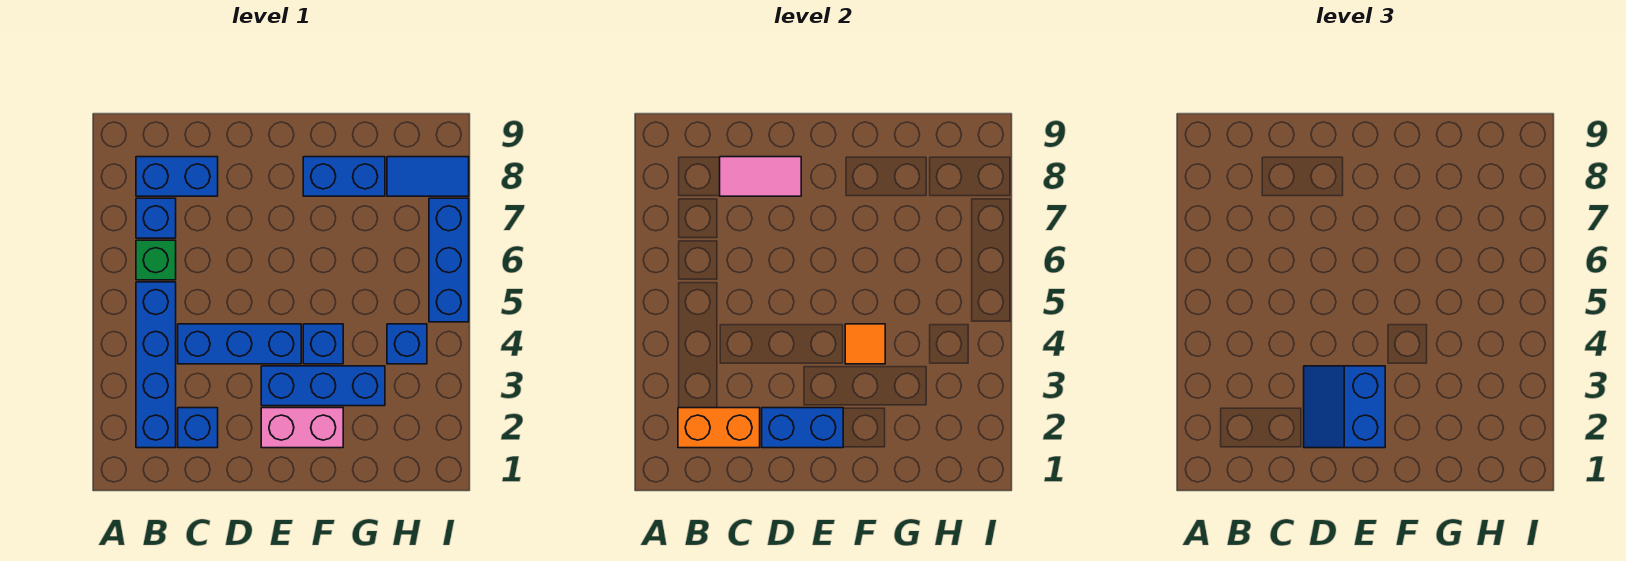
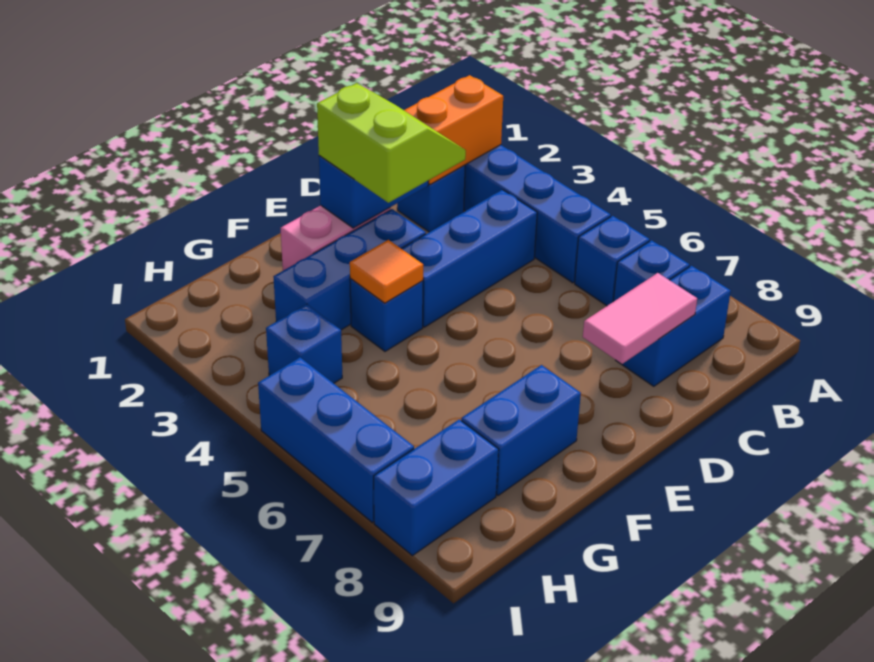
green 1x1 brick [136,240,176,280] -> blue 1x1 brick [575,216,650,306]
blue 2x2 slope [1304,366,1385,448] -> lime 2x2 slope [317,83,466,203]
blue 1x2 tile [387,157,469,196] -> blue 1x2 brick [374,419,499,556]

